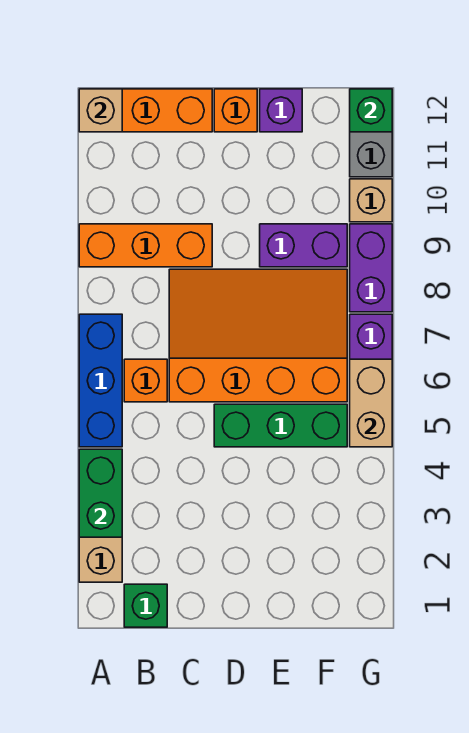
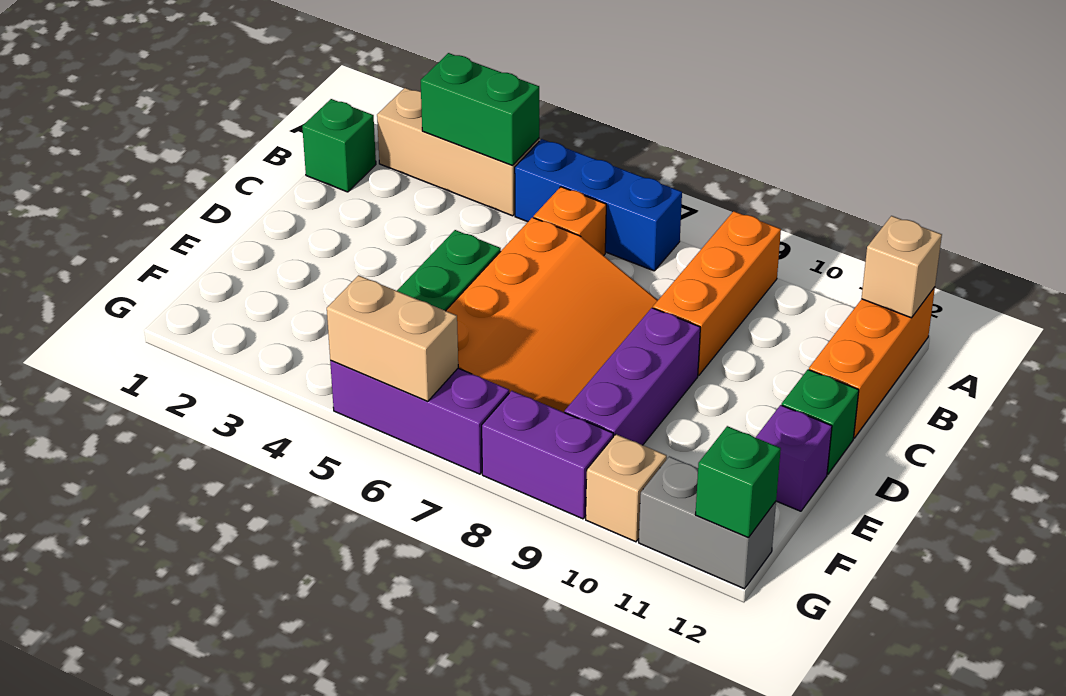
orange 1x1 brick [214,89,257,132] -> green 1x1 brick [782,370,859,474]
purple 1x2 brick [260,224,347,267] -> purple 1x3 brick [565,308,700,445]

